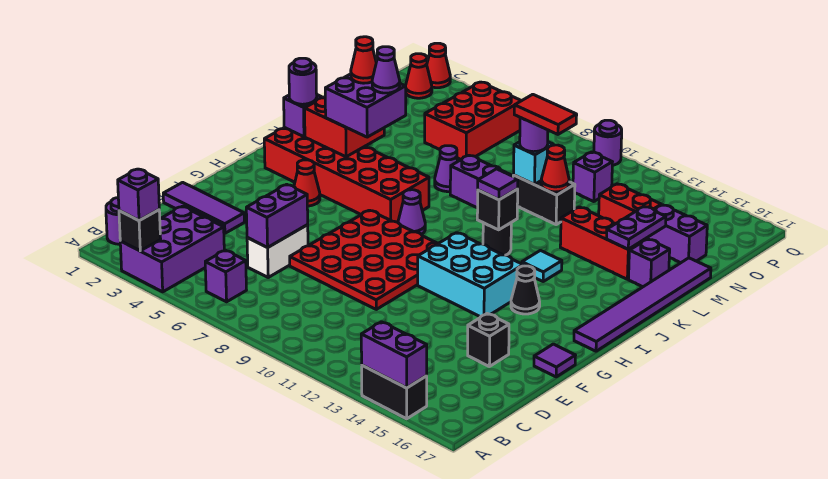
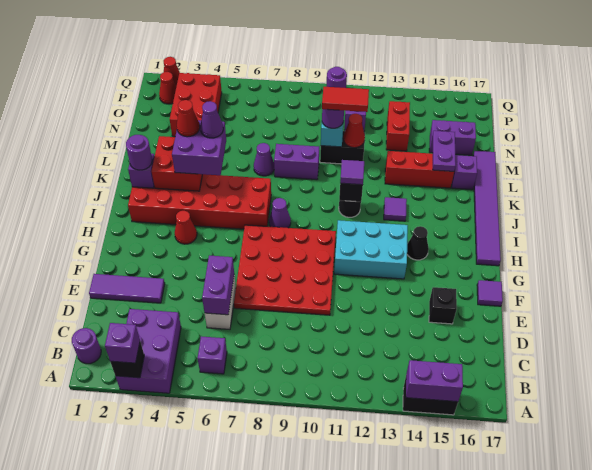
cyan 1x1 tile [522,251,562,281] -> purple 1x1 tile [384,197,407,221]
red 2x3 brick [425,82,521,159] -> red 2x3 brick moved to [170,73,222,137]
red 1x2 brick [599,184,661,224] -> red 1x2 brick turned to [386,101,410,151]

